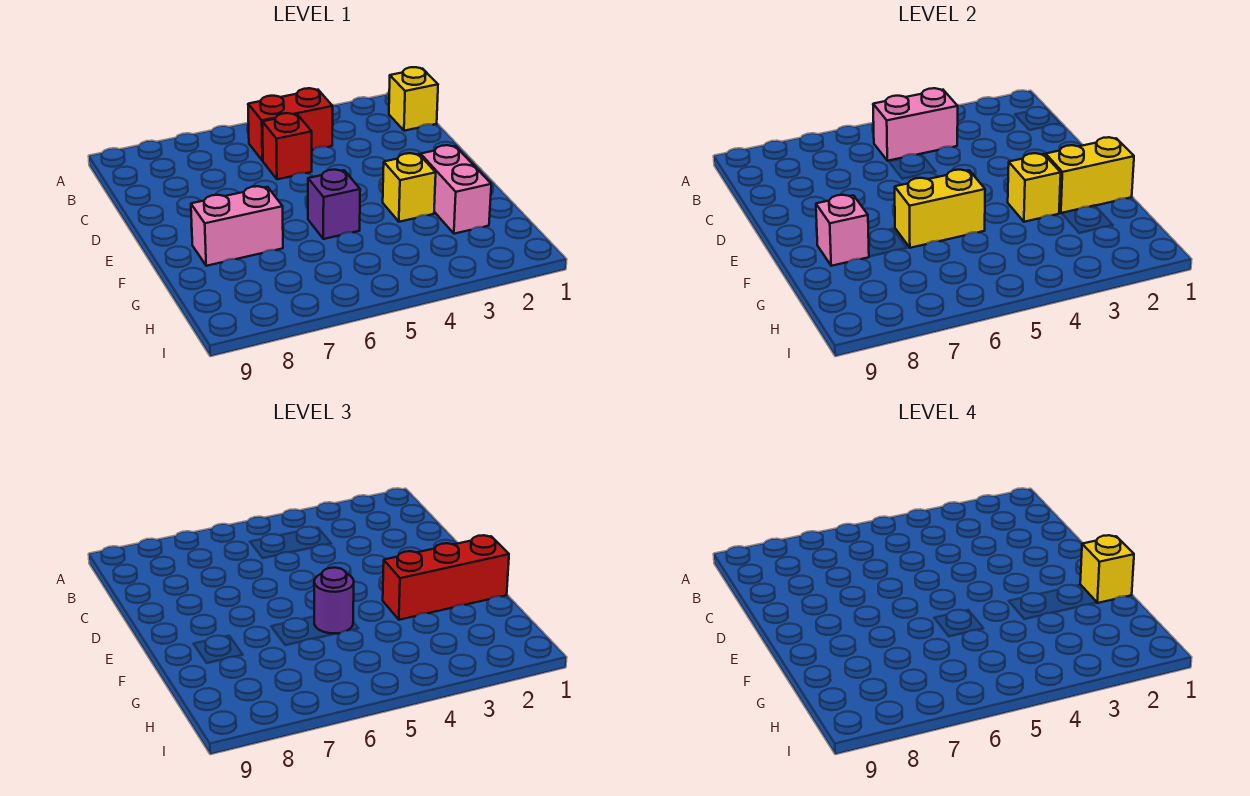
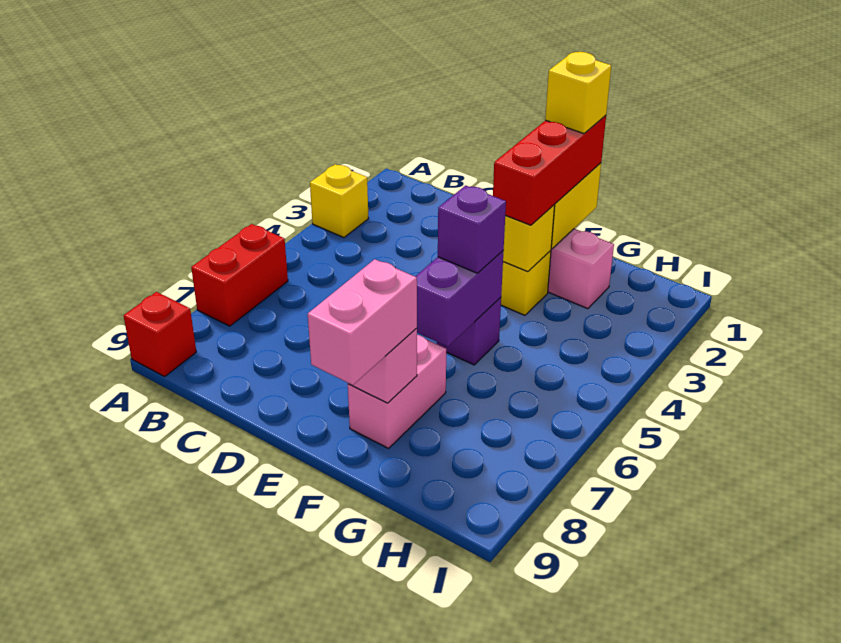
yellow 1x1 brick [389,67,438,131] -> yellow 1x1 brick moved to [310,164,369,237]
red 1x2 brick [248,88,333,161] -> red 1x2 brick moved to [191,224,288,326]
pink 1x2 brick [873,88,958,161] -> pink 1x2 brick moved to [308,259,417,385]
red 1x1 brick [262,113,312,179] -> red 1x1 brick moved to [124,292,196,377]
yellow 1x2 brick [895,170,985,248] -> purple 1x2 brick [415,251,503,347]
purple 1x1 round brick [314,568,354,634] -> purple 1x1 brick [438,185,506,273]

